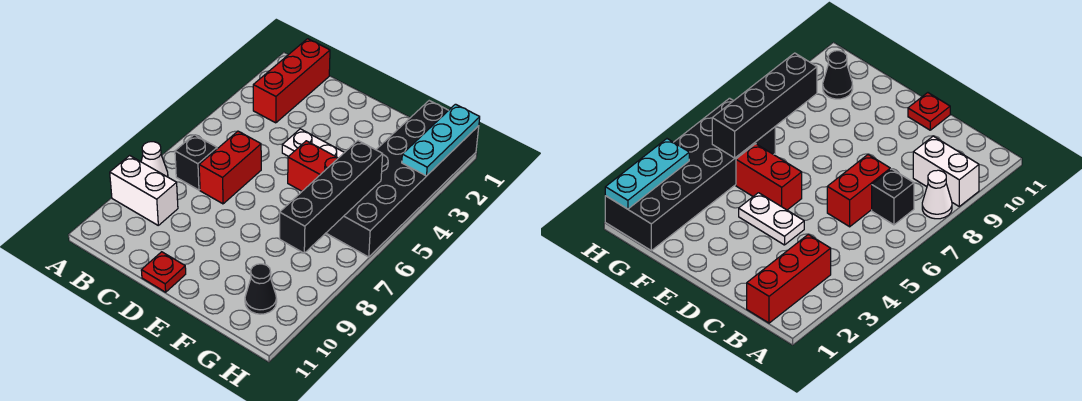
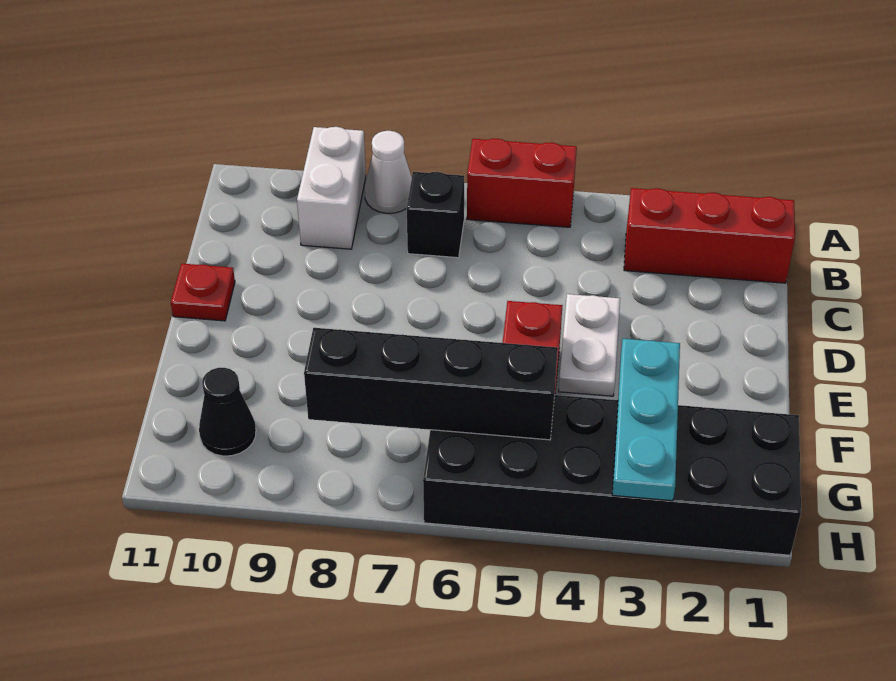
red 1x2 brick [199,131,261,204] -> red 1x2 brick moved to [467,139,577,227]
cyan 1x3 plate [402,104,480,176] -> cyan 1x3 plate turned to [612,339,680,501]

